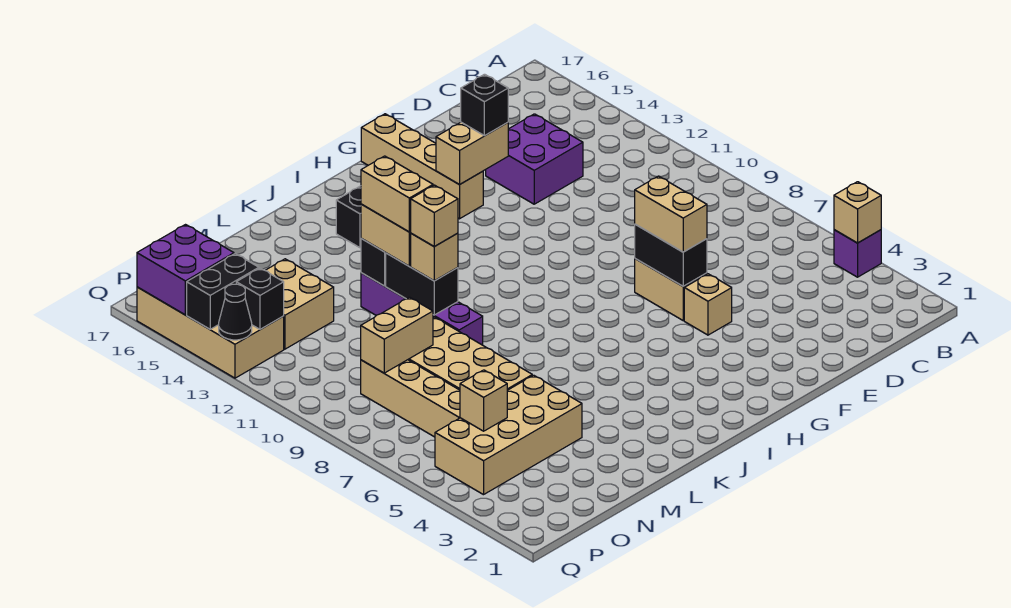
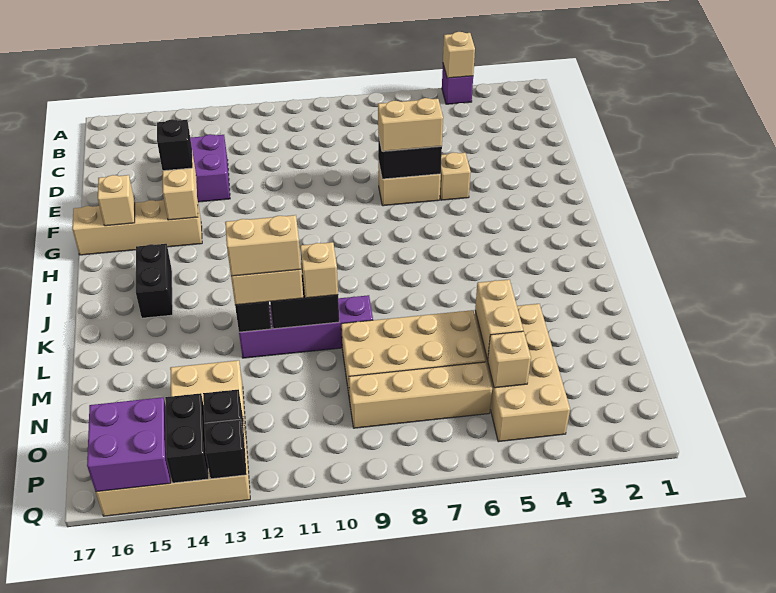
tan 1x1 brick [410,185,458,246] -> tan 1x1 brick moved to [98,175,135,226]
tan 1x2 brick [361,297,433,373] -> tan 1x2 brick moved to [475,279,523,360]
black 1x1 cone [219,284,252,340] -> black 1x1 brick [204,419,247,479]

